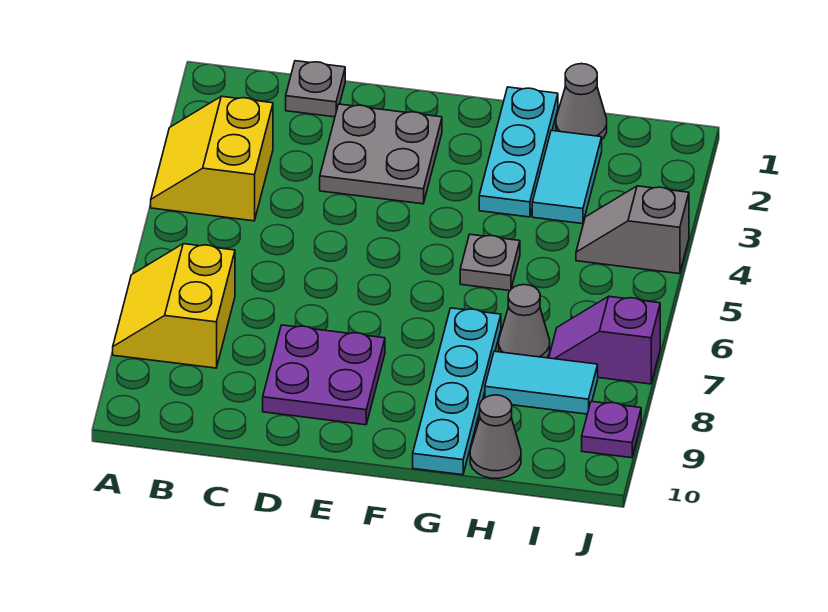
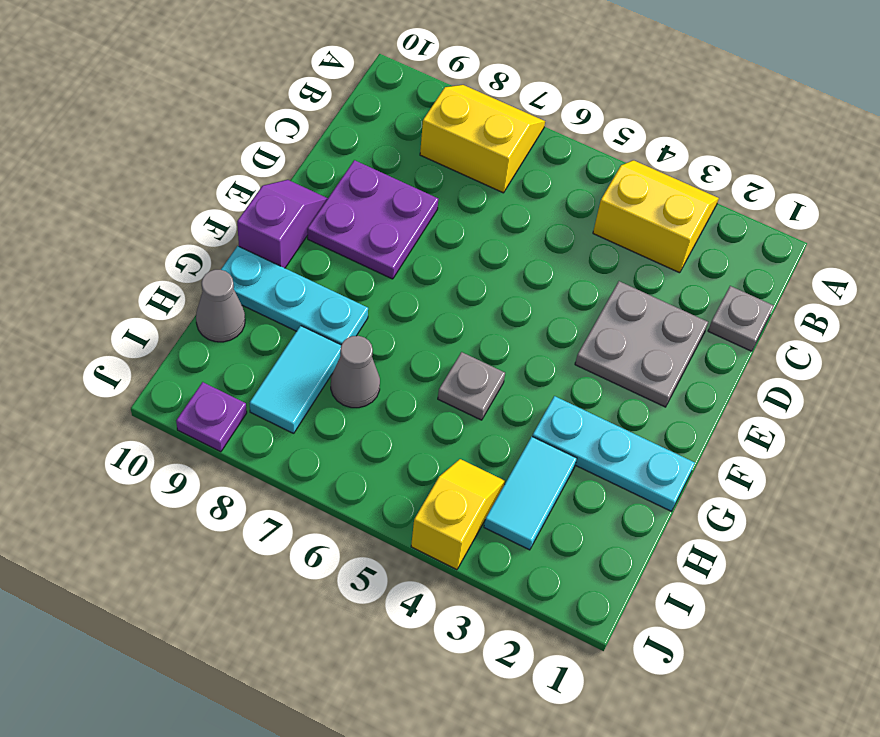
cyan 1x4 plate [413,308,501,475] -> cyan 1x3 plate [221,246,368,345]
grey 1x1 cone [556,64,607,139] -> none
cyan 1x2 tile [532,130,602,224] -> cyan 1x2 tile turned to [484,437,577,550]
grey 1x2 slope [576,186,689,274] -> yellow 1x2 slope [411,459,505,570]
purple 1x2 slope [549,296,660,384] -> purple 1x2 slope moved to [237,180,328,268]

